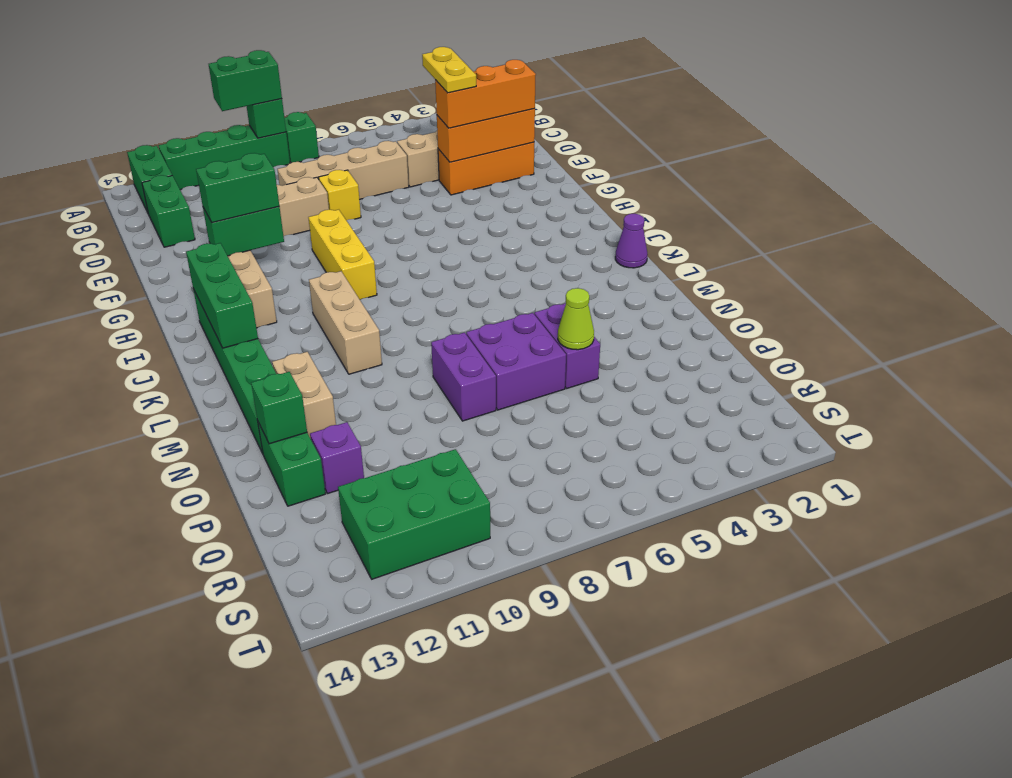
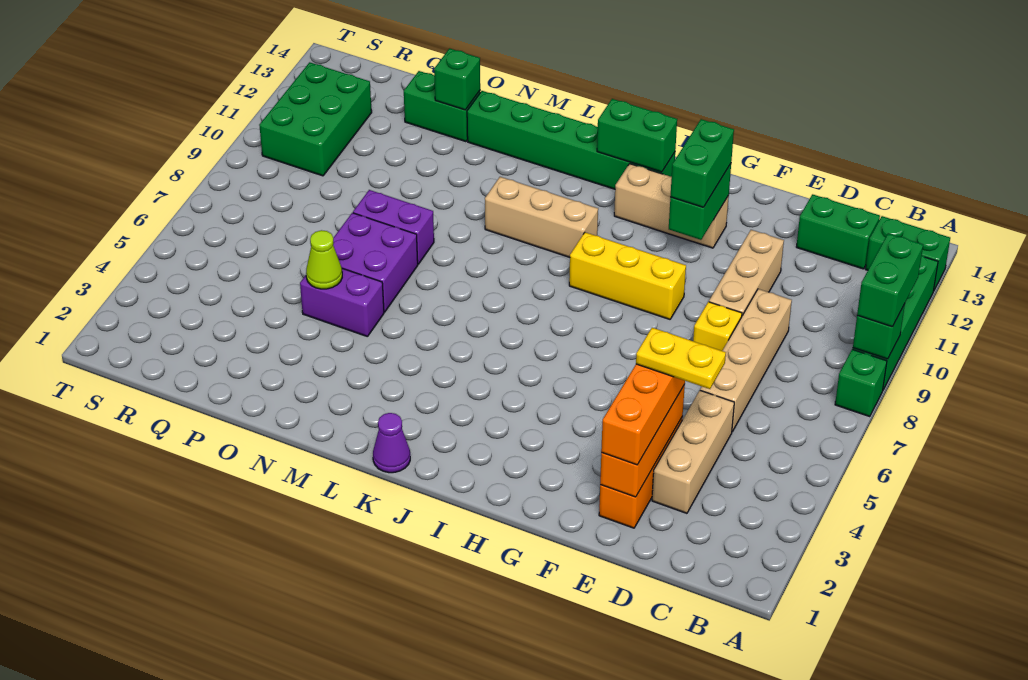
green 1x3 brick [186,243,258,348] -> green 1x2 brick [597,99,677,172]
tan 1x2 brick [272,352,336,437] -> none
purple 1x1 brick [310,422,364,494] -> none

